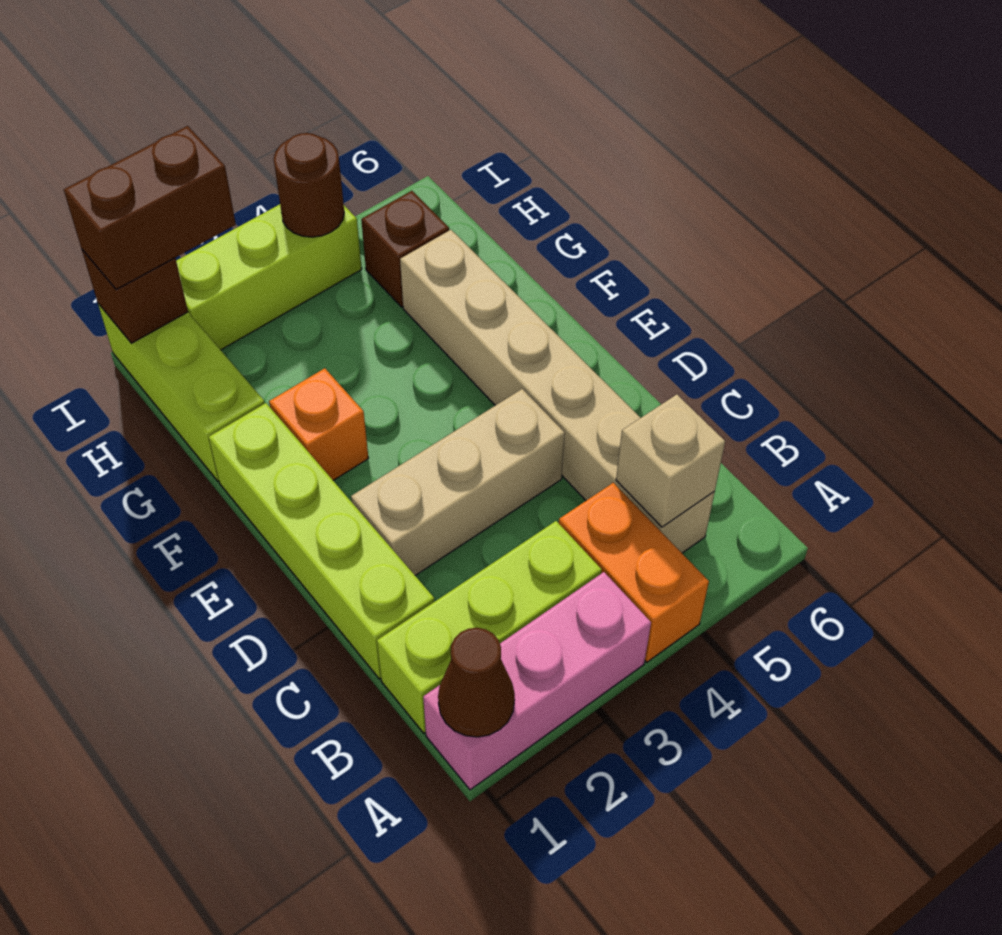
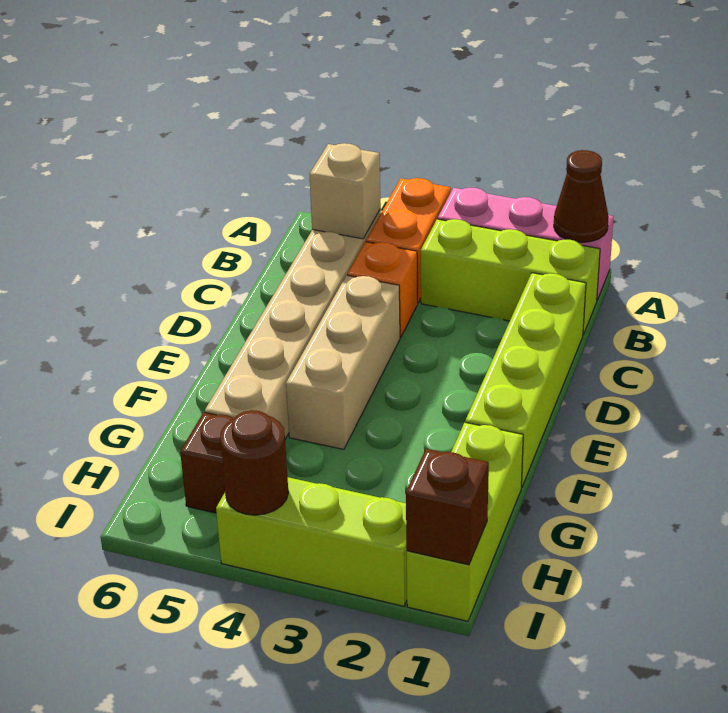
tan 1x3 brick [351,389,565,575] -> tan 1x3 brick turned to [286,275,400,449]
orange 1x1 brick [269,368,368,480] -> orange 1x1 brick moved to [347,242,418,338]
brown 1x2 brick [64,126,236,290] -> none

